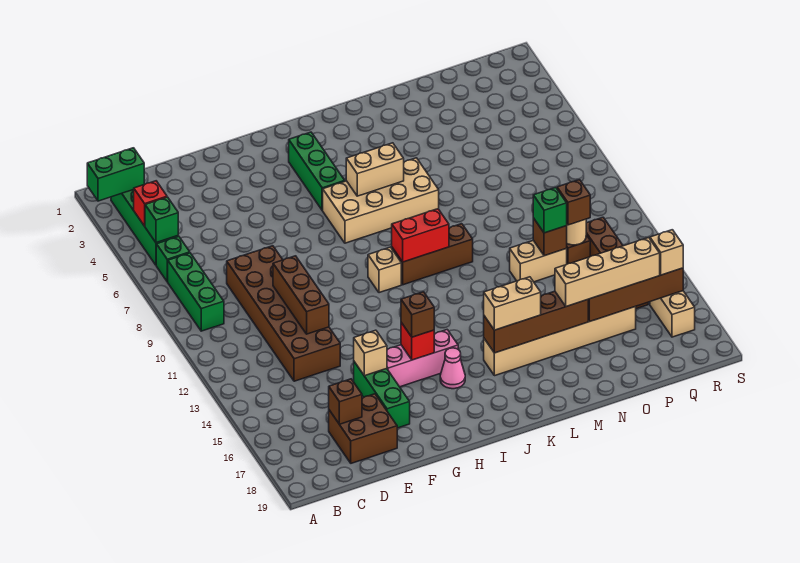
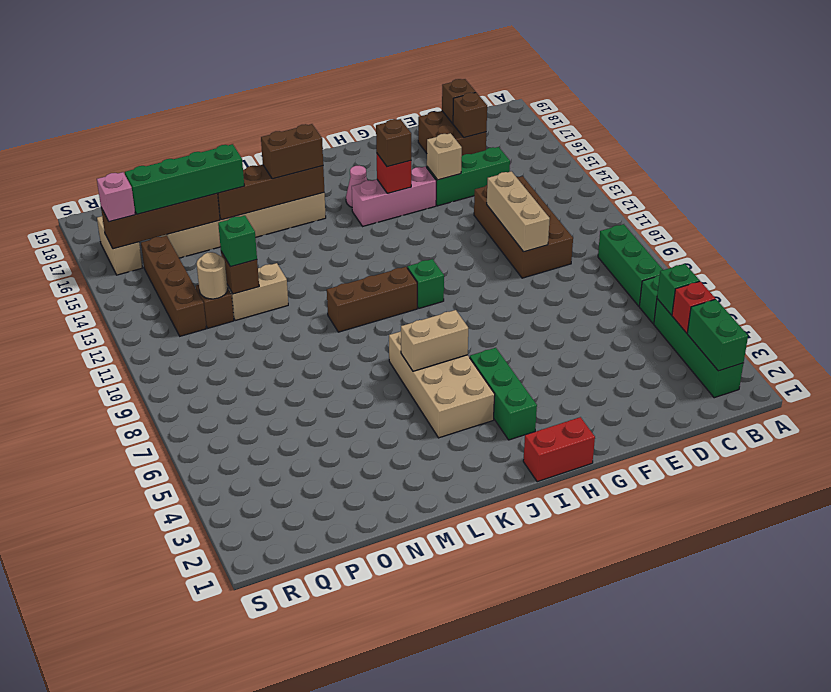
green 1x2 brick [87,148,144,201] -> green 1x2 brick turned to [687,299,748,371]
brown 2x6 brick [227,246,340,381] -> brown 2x4 brick [474,176,573,278]
brown 1x3 brick [273,256,329,334] -> tan 1x3 brick [487,171,550,252]
green 1x3 brick [354,362,410,428] -> green 1x3 brick turned to [427,147,510,206]
tan 2x4 brick [323,158,439,243] -> tan 2x4 brick turned to [389,331,495,438]
tan 1x1 brick [368,247,401,293] -> green 1x1 brick [407,259,444,308]
red 1x2 brick [392,209,449,262] -> red 1x2 brick moved to [523,417,595,482]
tan 1x2 brick [484,277,541,330] -> brown 1x2 brick [261,124,323,179]
tan 1x4 brick [555,238,660,307] -> green 1x4 brick [125,144,244,214]
brown 1x1 brick [557,180,590,225] -> brown 1x1 brick moved to [442,79,476,124]
tan 1x1 brick [650,230,683,275] -> pink 1x1 brick [97,172,135,222]

